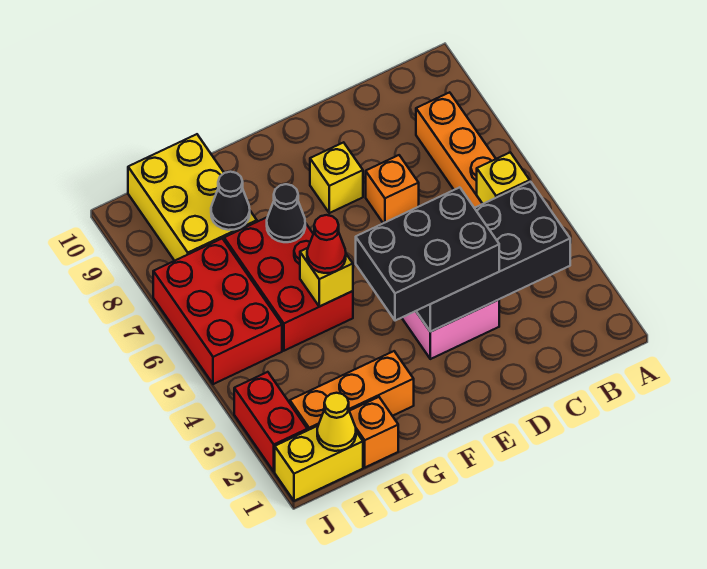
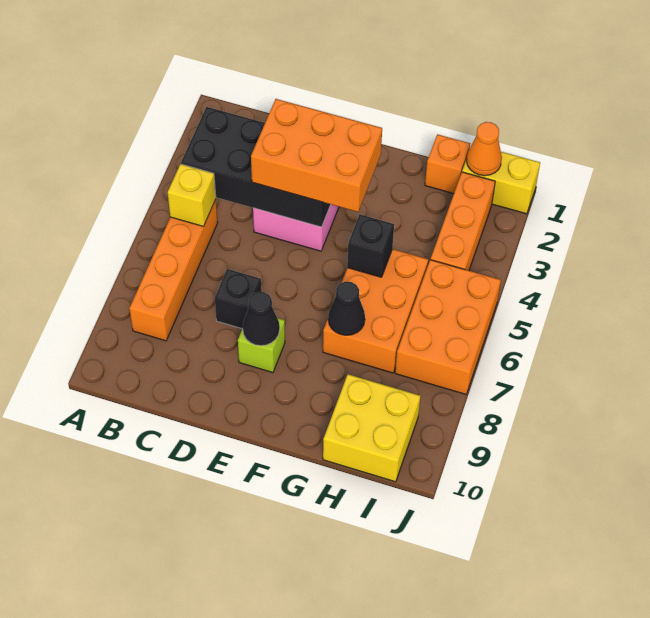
black 2x3 brick [356,187,499,321] -> orange 2x3 brick [251,99,382,212]
orange 1x1 brick [366,155,419,223] -> black 1x1 brick [215,269,262,329]
yellow 1x1 brick [310,142,363,213] -> lime 1x1 brick [238,318,285,372]
orange 1x3 brick [290,351,414,430] -> orange 1x3 brick turned to [431,172,495,271]
red 2x3 brick [224,217,353,351] -> orange 2x3 brick [323,249,428,373]
yellow 1x1 brick [300,248,353,307] -> black 1x1 brick [347,215,394,277]
red 1x1 cone [307,215,346,273] -> none
yellow 2x3 brick [128,134,257,261] -> yellow 2x2 brick [323,374,420,482]
black 1x1 cone [211,172,250,230] -> black 1x1 cone moved to [242,292,280,346]
yellow 1x1 cone [317,393,356,451] -> orange 1x1 cone [467,122,502,176]
red 2x3 brick [153,238,282,384] -> orange 2x3 brick [395,260,501,394]
red 1x2 brick [234,372,307,472] -> none

